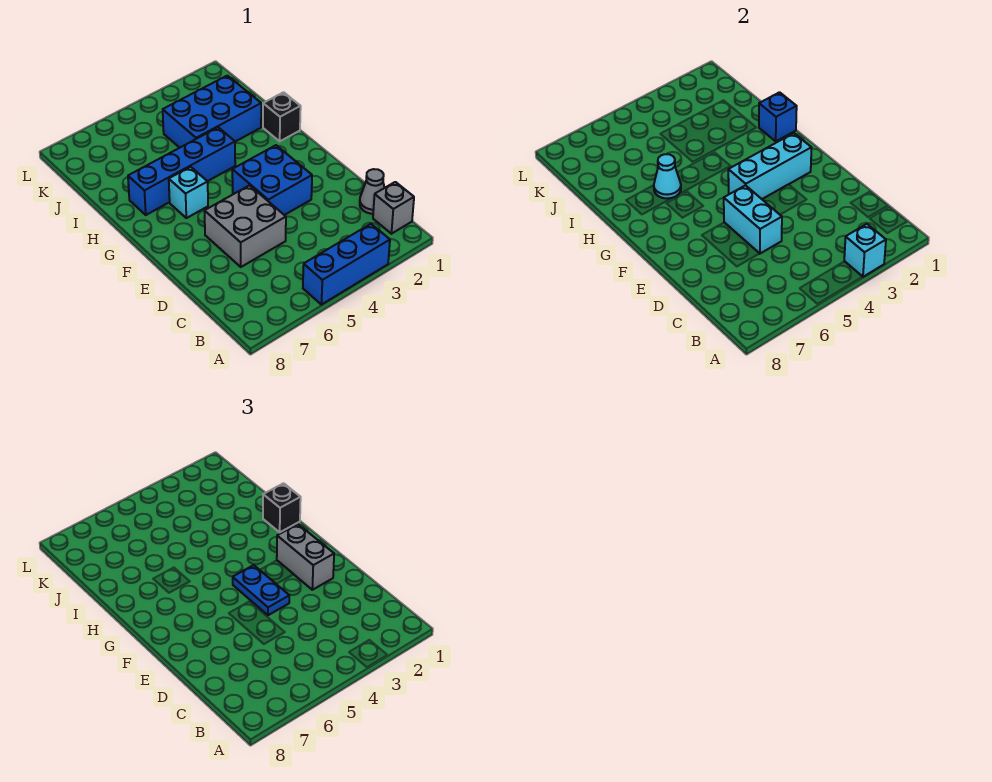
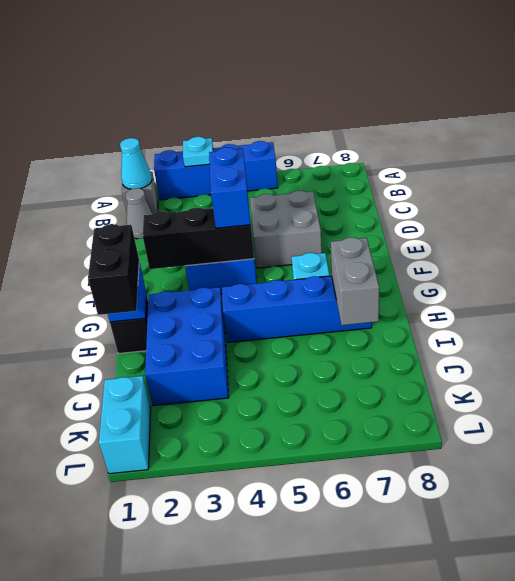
blue 1x3 brick [303,224,390,305] -> blue 1x4 brick [154,141,278,200]
cyan 1x1 brick [844,224,886,277] -> cyan 1x1 plate [183,137,213,167]
cyan 1x2 brick [724,185,782,254] -> cyan 1x2 brick moved to [99,376,151,474]
grey 1x2 brick [277,524,334,590] -> grey 1x2 brick moved to [331,238,379,325]
blue 1x2 plate [233,565,289,615] -> blue 1x2 brick [209,147,251,228]
cyan 1x3 brick [728,133,811,199] -> black 1x3 brick [143,207,254,269]
black 1x1 brick [263,483,301,532] -> black 1x2 brick [88,224,139,315]
cyan 1x1 cone [654,154,681,198] -> cyan 1x1 cone moved to [120,138,152,189]
blue 2x3 brick [163,76,261,148] -> blue 2x3 brick turned to [145,287,229,406]

